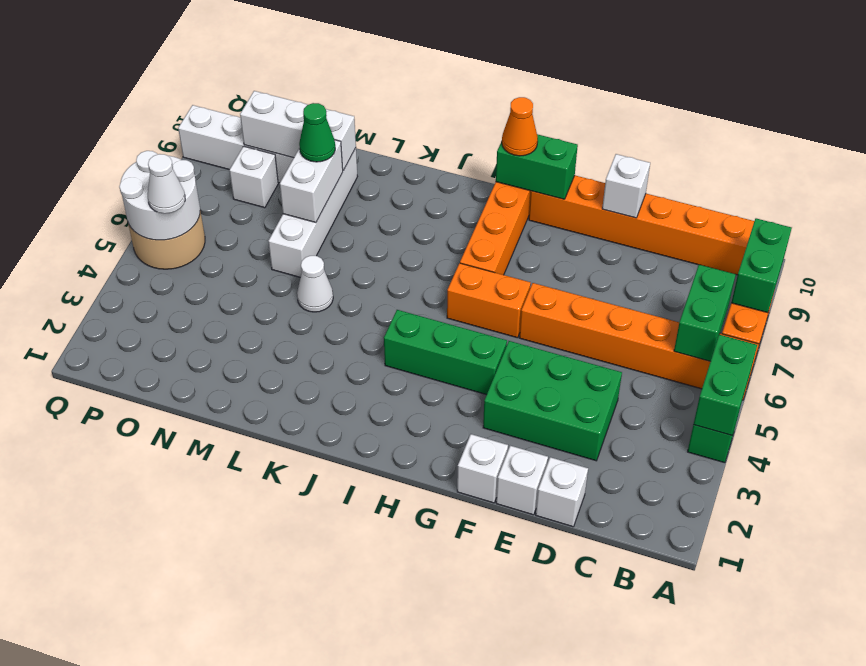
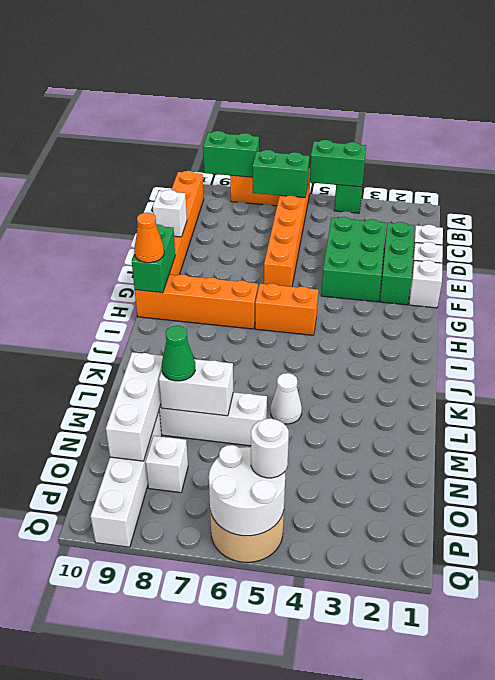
green 1x3 brick [384,310,507,395] -> green 1x3 brick moved to [380,222,414,305]
orange 1x2 brick [447,263,531,338] -> orange 1x2 brick turned to [255,284,318,335]
white 1x1 cone [148,154,185,214] -> white 1x1 round brick [251,418,289,478]

